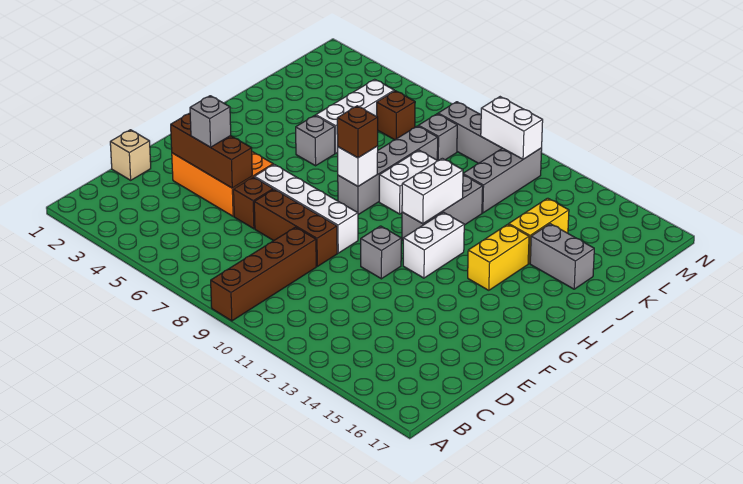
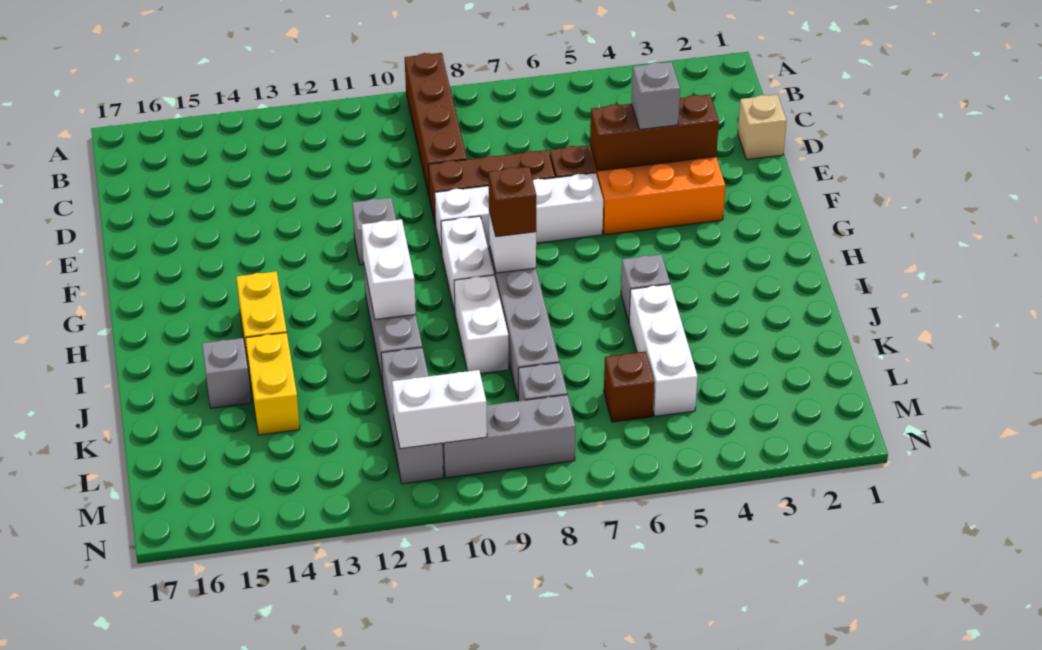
white 1x2 brick [403,212,464,278] -> white 1x2 brick moved to [441,216,494,313]
grey 1x2 brick [530,224,594,289] -> grey 1x1 brick [202,338,251,408]

